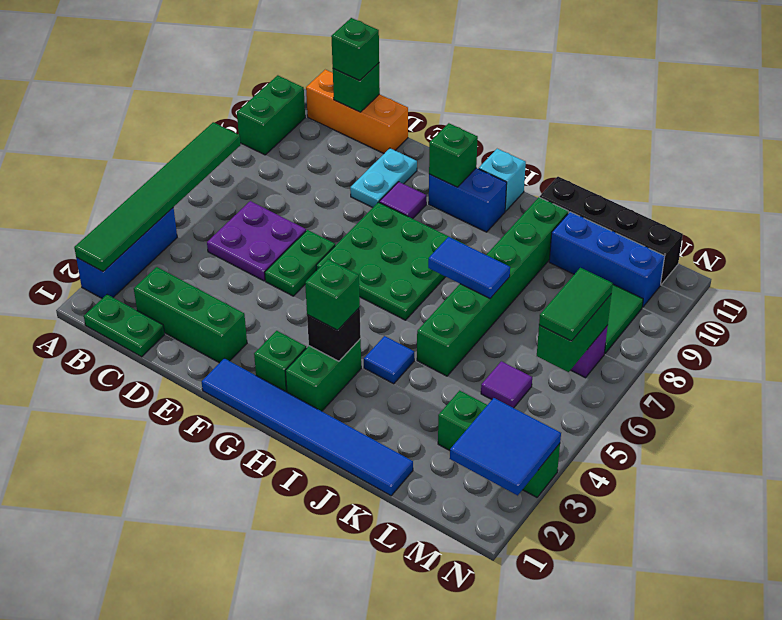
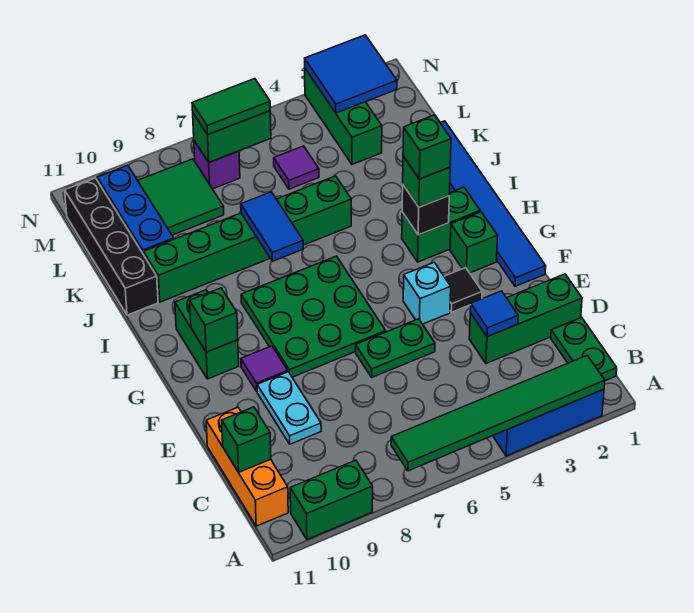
green 1x3 brick [134,267,247,363] -> green 1x3 brick turned to [469,274,582,363]
purple 2x2 plate [207,201,306,281] -> none
green 1x1 brick [331,18,379,81] -> green 1x1 brick moved to [403,115,451,179]
cyan 1x2 plate [350,148,417,208] -> cyan 1x2 plate turned to [257,372,321,444]
none -> black 1x1 tile [444,268,482,312]
blue 1x2 brick [429,168,507,232] -> green 1x2 brick [175,290,239,379]
cyan 1x1 brick [479,149,526,211] -> cyan 1x1 brick moved to [403,262,451,324]
blue 1x1 tile [364,336,414,384] -> blue 1x1 tile moved to [470,291,518,337]

